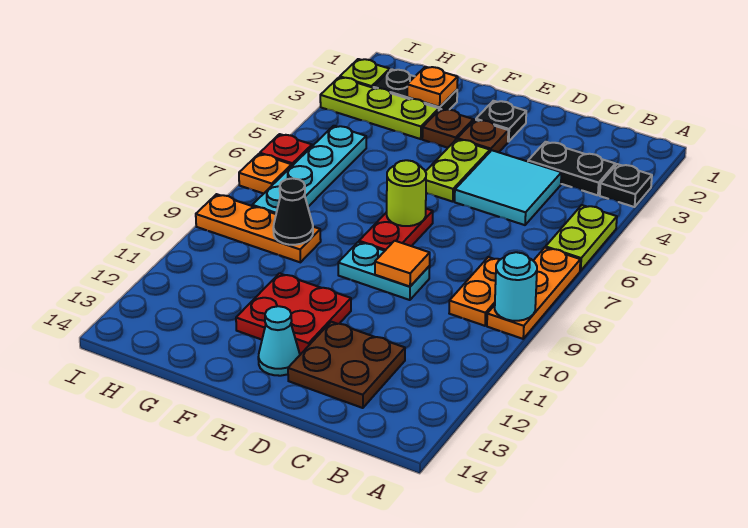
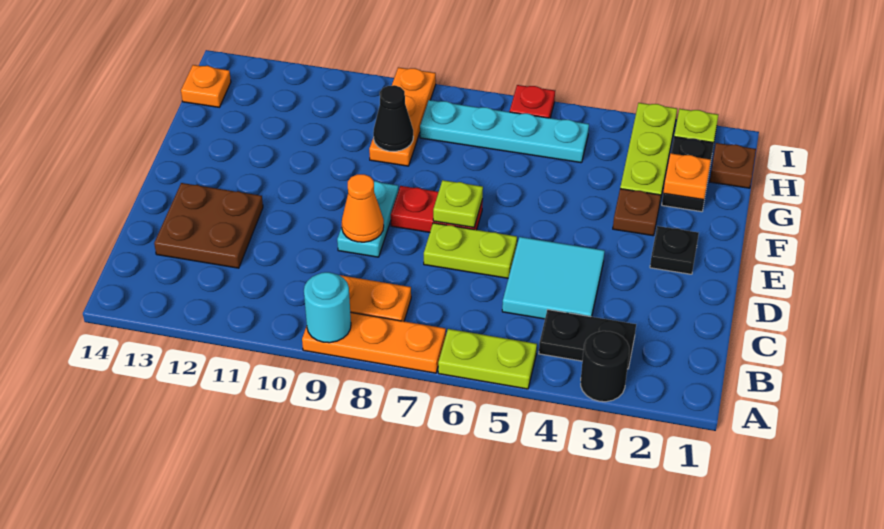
black 1x1 plate [600,164,652,207] -> black 1x1 round brick [581,331,629,402]
black 1x2 plate [528,142,615,195] -> black 1x2 plate turned to [539,310,636,369]
orange 1x1 tile [375,241,430,286] -> orange 1x1 cone [342,174,384,242]
brown 1x1 plate [457,120,508,152] -> brown 1x1 plate moved to [710,143,756,188]
lime 1x2 plate [425,139,490,202] -> lime 1x2 plate moved to [424,223,517,278]
lime 1x1 round brick [387,160,426,226] -> lime 1x1 plate [433,180,483,227]
red 2x2 plate [236,273,351,354] -> none
cyan 1x1 cone [258,306,300,376] -> none
orange 1x1 plate [239,154,292,194] -> orange 1x1 plate moved to [181,65,231,107]

